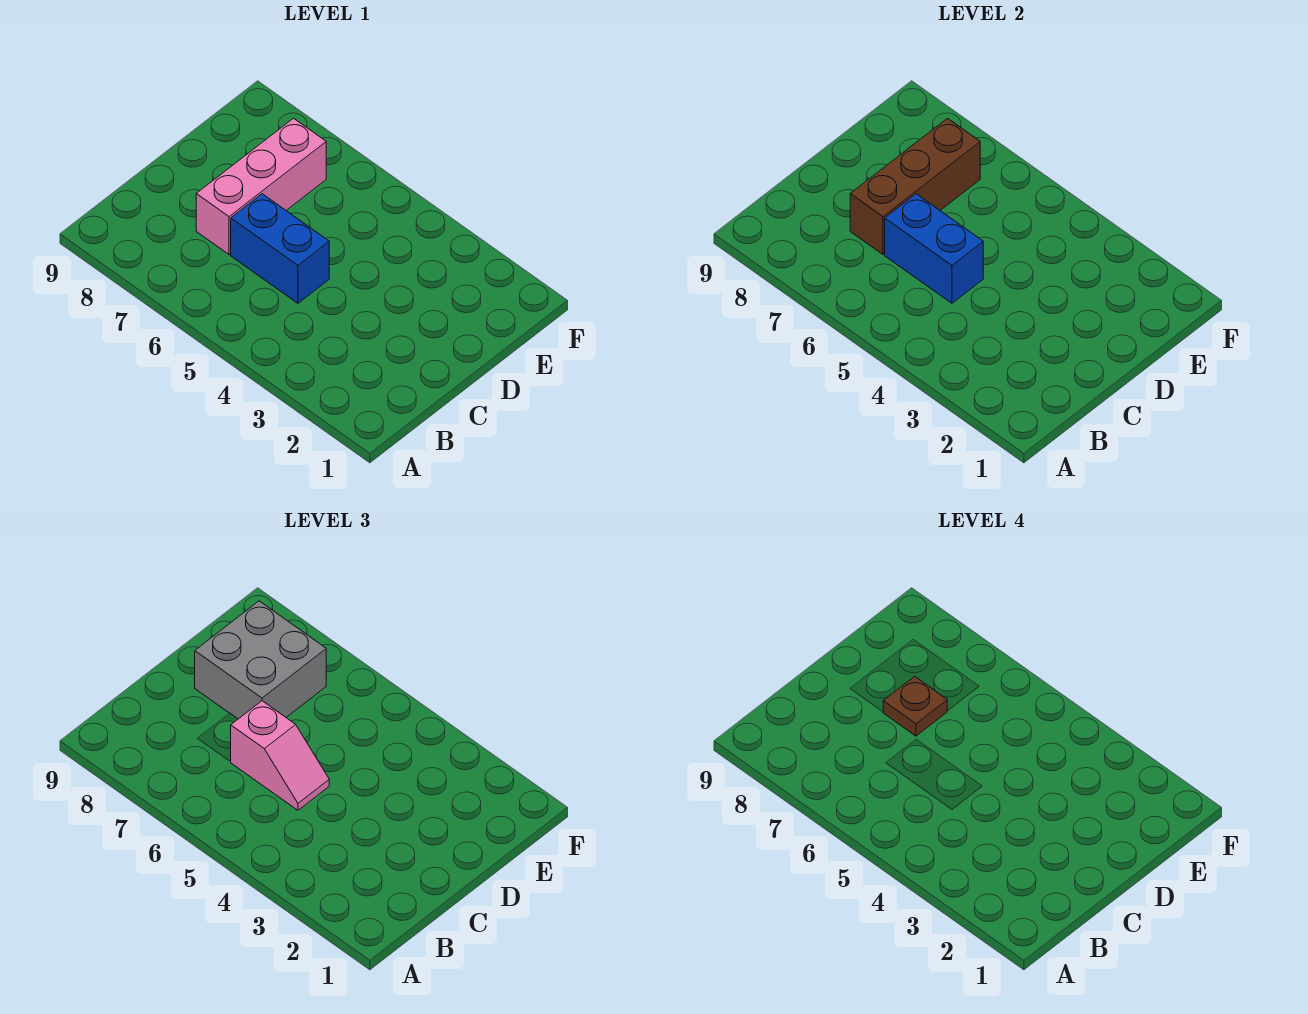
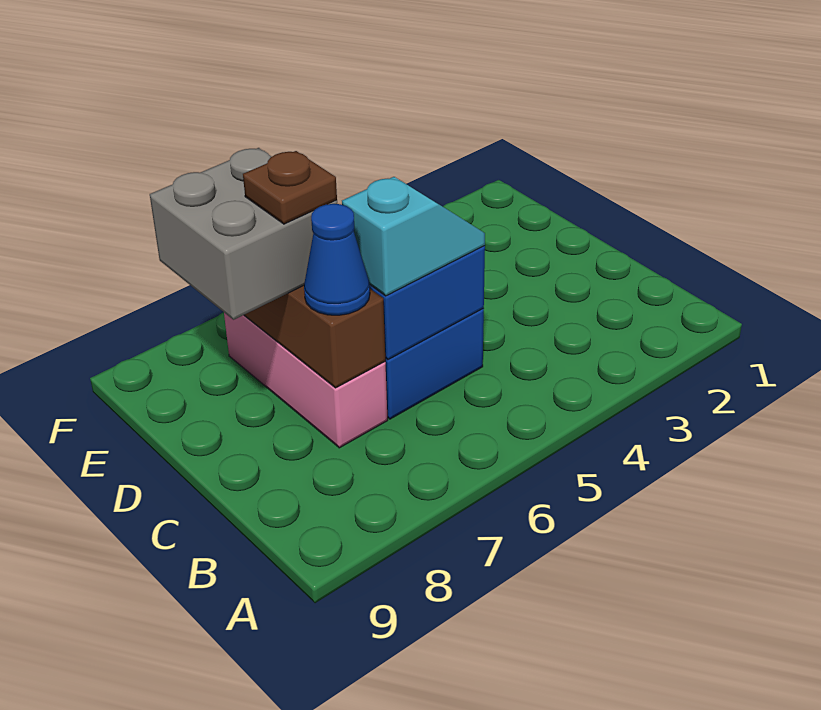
pink 1x2 slope [231,701,329,810] -> cyan 1x2 slope [342,177,485,296]
none -> blue 1x1 cone [304,204,370,315]

